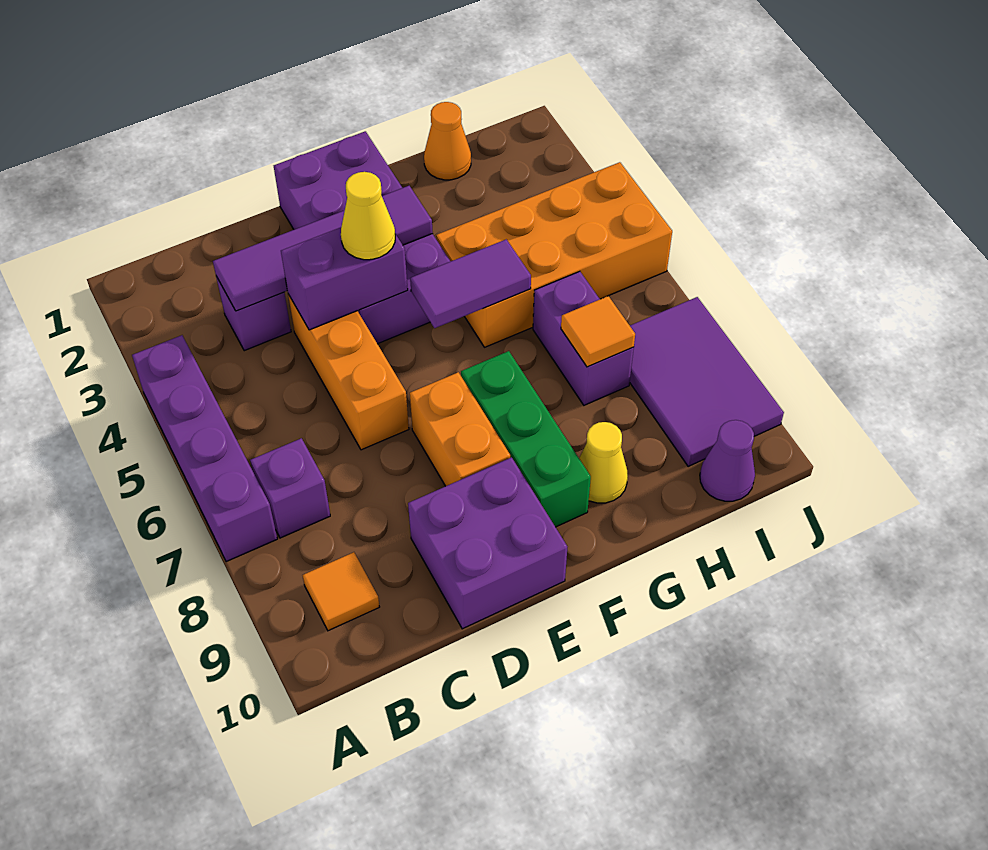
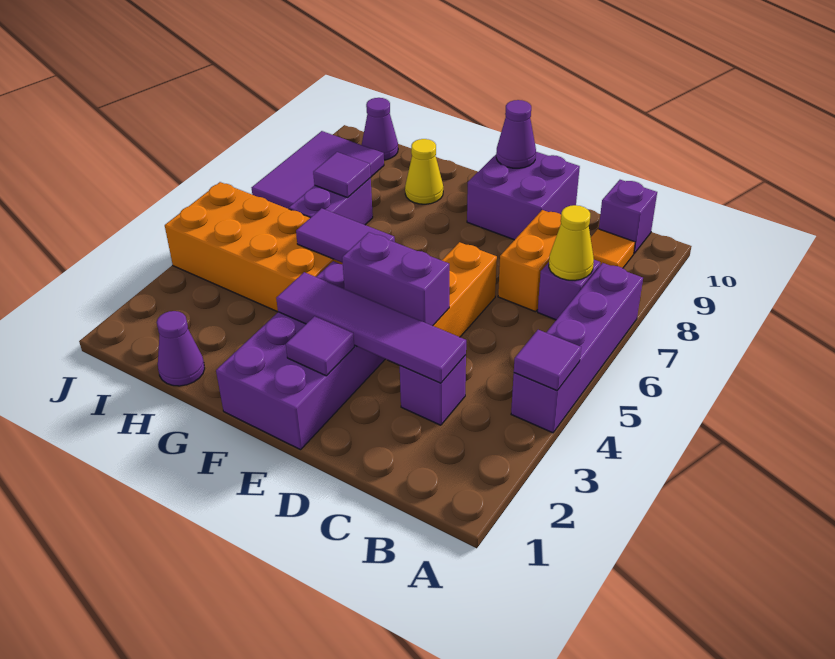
none -> purple 1x1 tile [514,330,581,390]
none -> purple 1x1 brick [599,180,657,253]
none -> purple 1x1 tile [286,316,354,376]
yellow 1x1 cone [341,172,395,260] -> yellow 1x1 cone moved to [549,205,594,280]
orange 1x2 brick [410,372,510,486] -> orange 1x2 brick moved to [498,210,561,312]
none -> purple 1x1 cone [496,100,536,168]
green 1x3 brick [461,351,591,527] -> none
orange 1x1 cone [424,102,471,180] -> purple 1x1 cone [157,311,205,386]
orange 1x1 tile [561,296,635,367] -> purple 1x1 tile [313,152,371,198]

